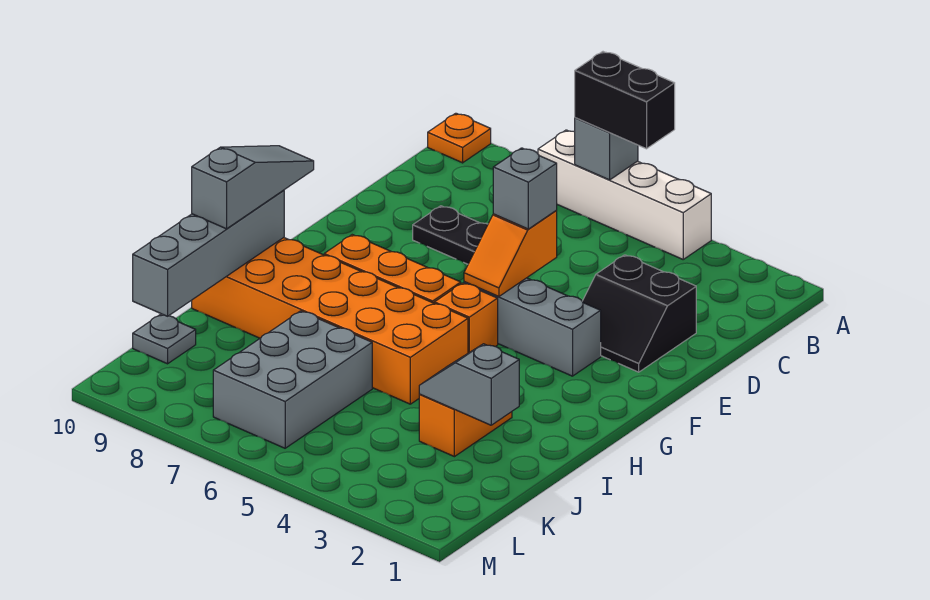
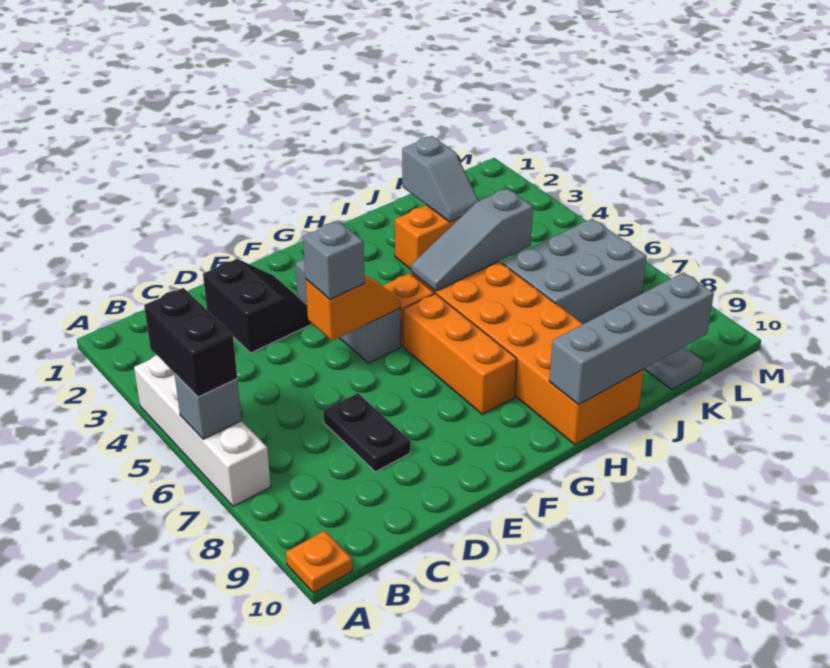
grey 1x3 slope [192,146,314,229] -> grey 1x3 slope moved to [411,189,533,291]

